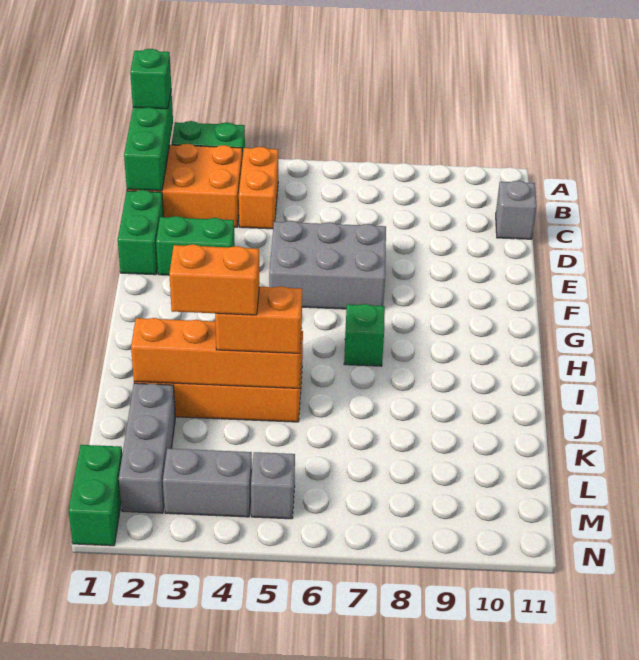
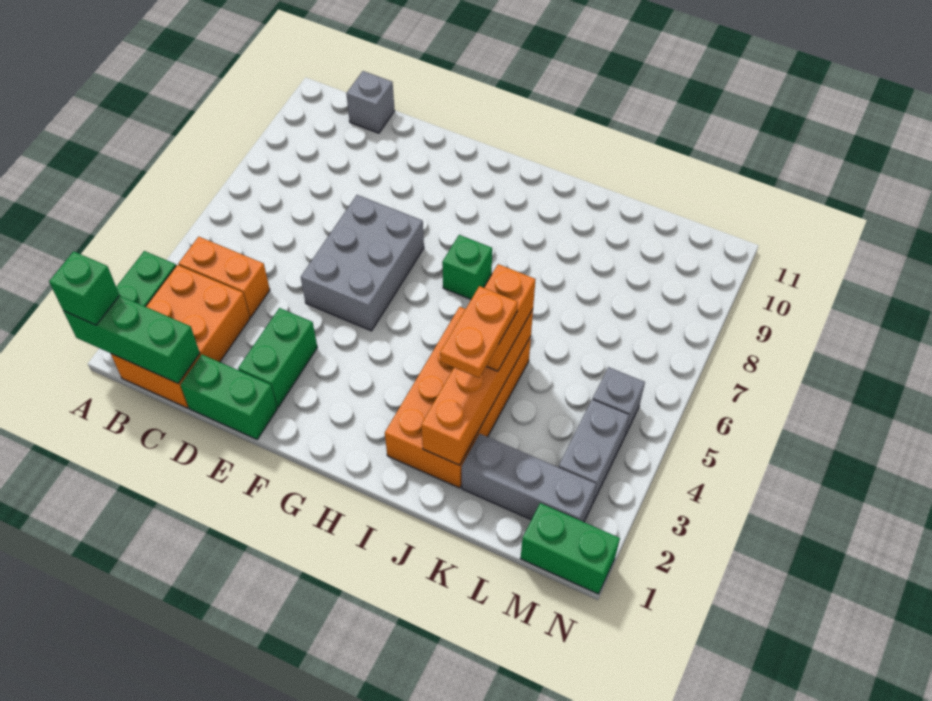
orange 1x2 brick [169,244,259,315] -> orange 1x2 plate [440,286,518,378]

